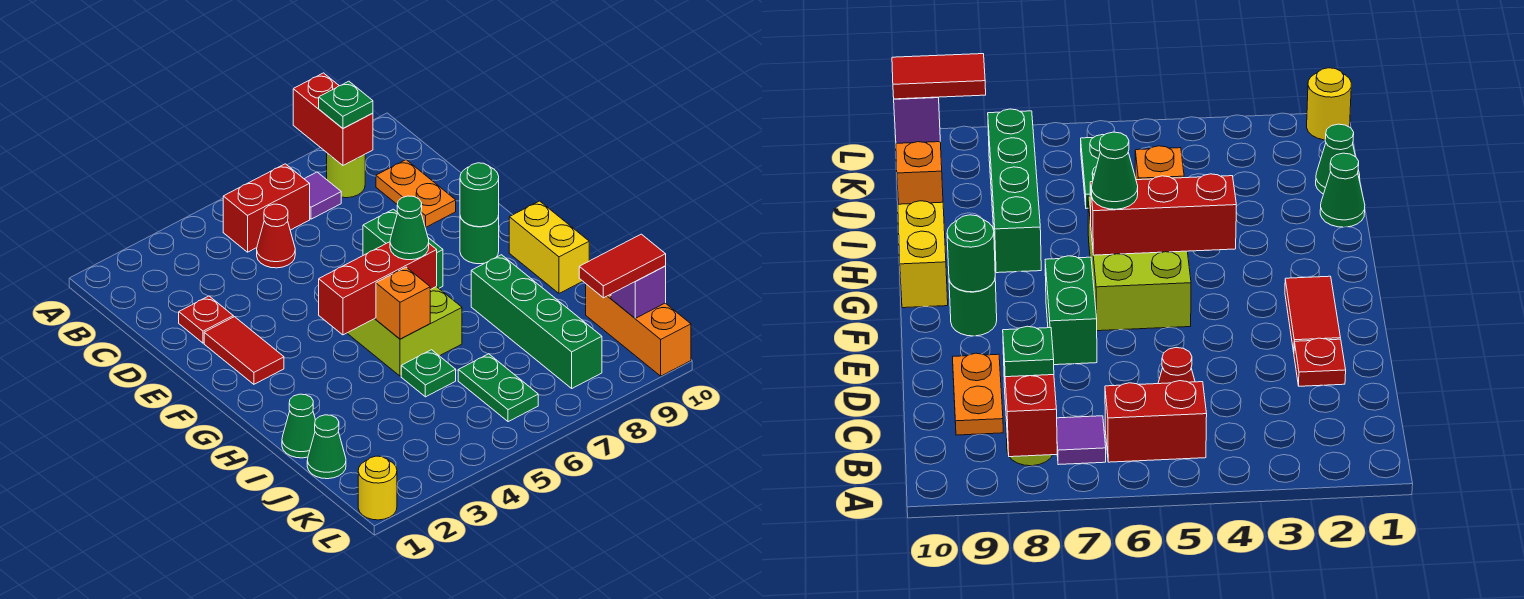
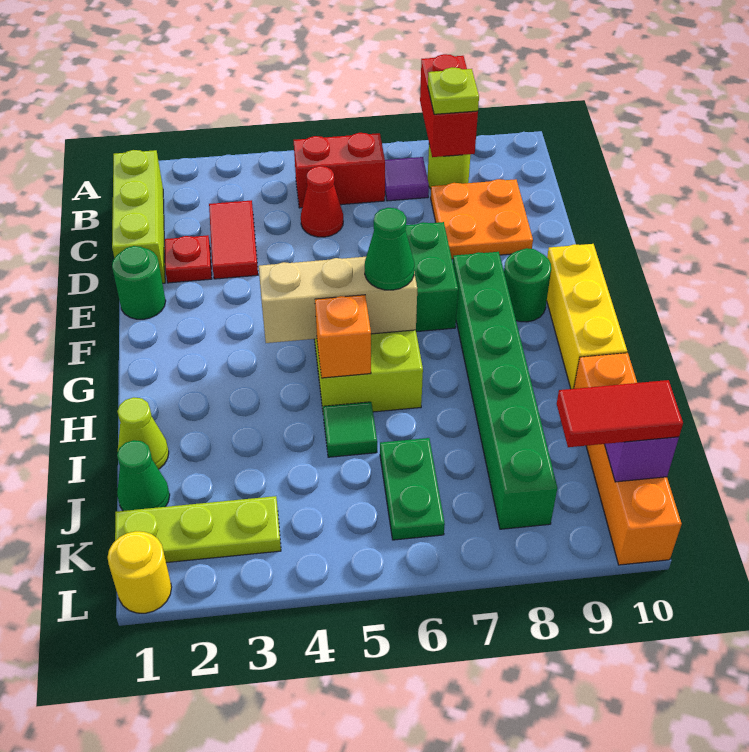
none -> lime 1x3 brick [112,150,165,283]
green 1x1 plate [319,81,373,128] -> lime 1x1 plate [428,67,479,114]
orange 1x2 plate [376,160,456,228] -> orange 2x2 plate [431,179,533,259]
red 1x2 tile [204,317,284,384] -> red 1x2 tile moved to [209,200,258,279]
green 1x1 round brick [460,163,499,227] -> green 1x1 round brick moved to [112,246,166,319]
red 1x3 brick [319,242,437,335] -> tan 1x3 brick [259,257,417,343]
yellow 1x2 brick [509,201,589,293] -> yellow 1x3 brick [547,244,627,389]
green 1x4 brick [471,255,602,388] -> green 1x6 brick [453,252,557,529]
green 1x1 cone [282,394,315,458] -> lime 1x1 cone [117,397,169,469]
green 1x1 plate [401,350,456,397] -> green 1x1 tile [323,402,377,457]
orange 1x3 brick [586,284,691,376] -> orange 1x4 brick [574,353,682,565]
none -> lime 1x3 plate [115,496,281,563]

